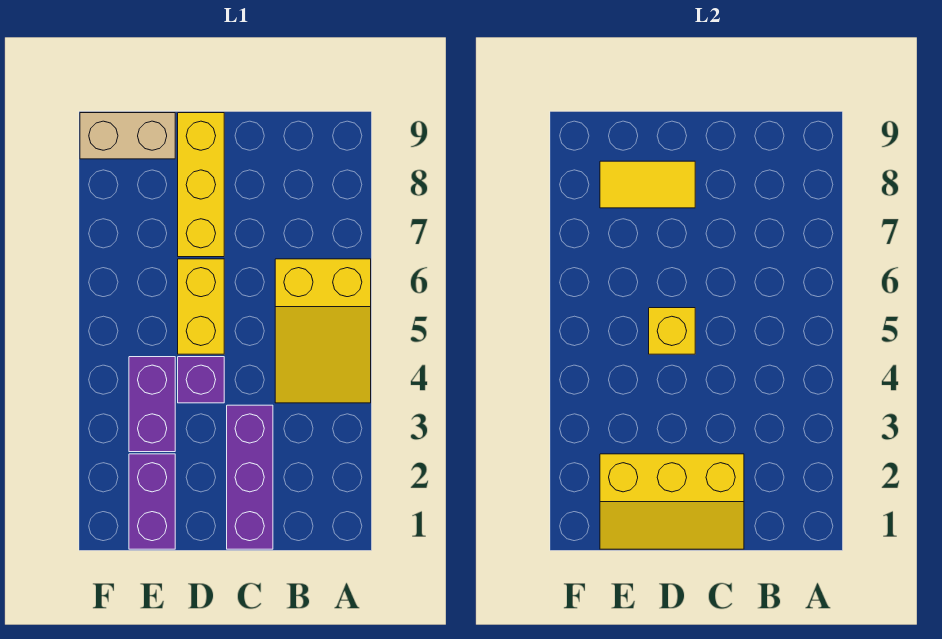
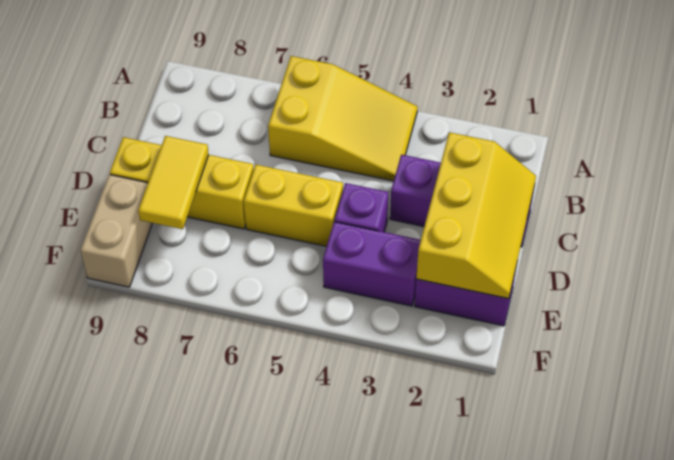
yellow 1x1 brick [649,308,695,354] -> none

